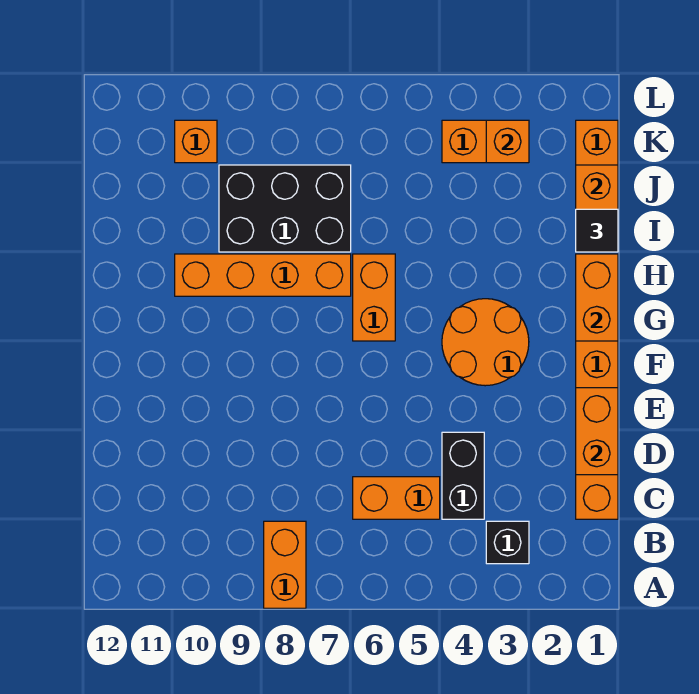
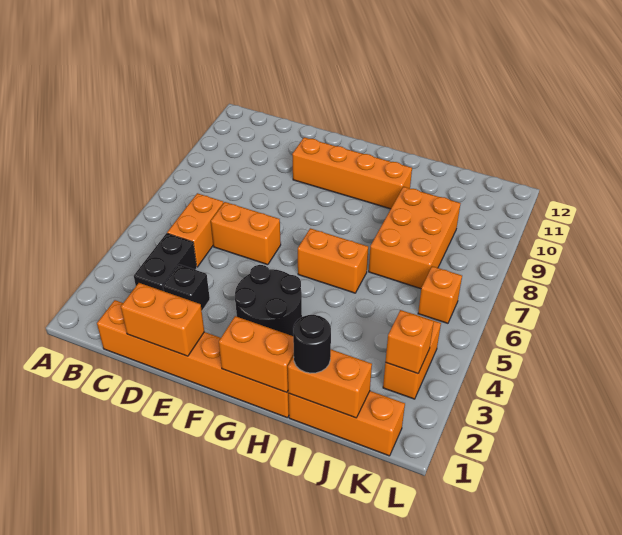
orange 1x2 brick [264,521,306,608] -> orange 1x2 brick moved to [211,202,281,265]
black 1x1 brick [486,521,529,564] -> black 1x1 brick moved to [163,264,210,310]
black 1x2 brick [442,432,484,519] -> black 1x2 brick turned to [134,233,197,291]
orange 2x2 round brick [442,299,529,386] -> black 2x2 round brick [235,265,302,336]
orange 1x4 brick [175,254,351,296] -> orange 1x4 brick turned to [292,137,412,209]
black 1x1 tile [576,209,618,252] -> black 1x1 round brick [293,315,331,373]
black 2x3 brick [219,165,351,252] -> orange 2x3 brick [369,187,461,289]
orange 1x1 brick [175,120,217,163] -> orange 1x1 brick moved to [418,266,462,323]

